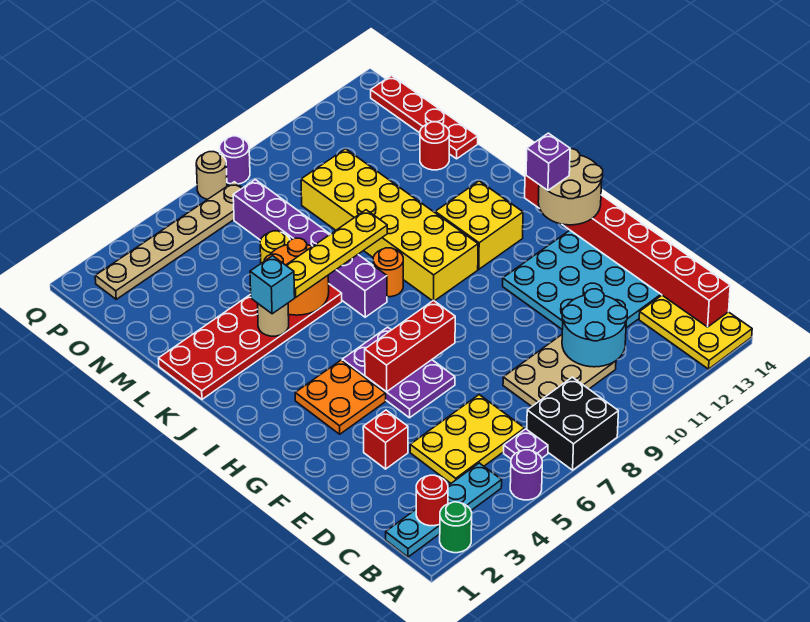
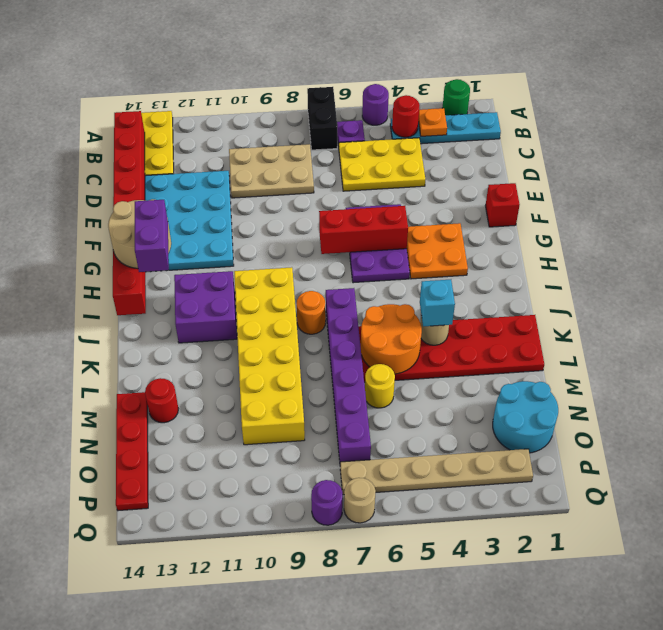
black 2x2 brick [527,377,618,470] -> black 1x2 brick [307,87,337,150]
red 1x1 round brick [416,475,448,526] -> red 1x1 round brick moved to [392,95,420,137]
none -> orange 1x1 plate [418,108,447,136]
cyan 2x2 round brick [562,289,627,367] -> cyan 2x2 round brick moved to [493,381,558,453]
red 1x1 brick [363,410,408,469] -> red 1x1 brick moved to [485,183,520,227]
purple 1x1 brick [526,133,570,190] -> purple 1x2 brick [135,200,169,272]
yellow 2x2 brick [435,181,523,269] -> purple 2x2 brick [174,271,237,343]
yellow 1x4 plate [286,210,387,297] -> none

